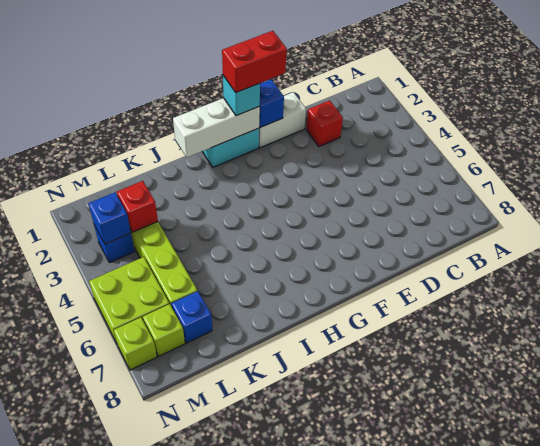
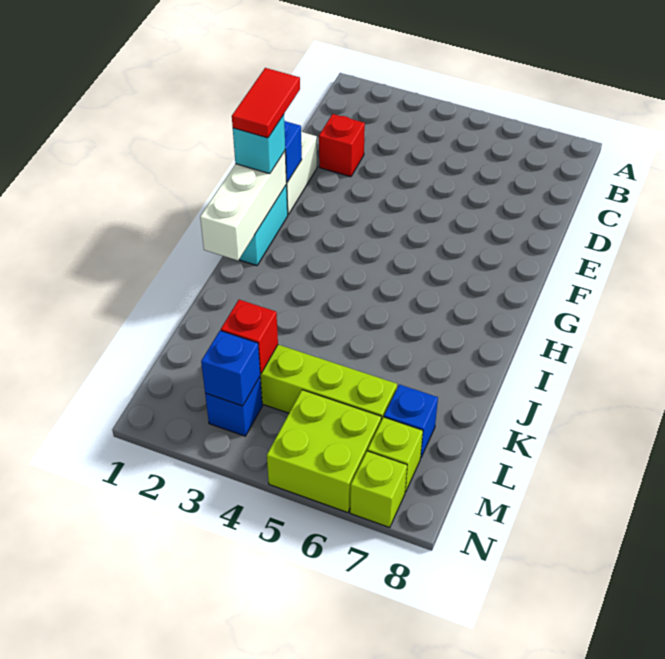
red 1x2 brick [222,31,287,93] -> red 1x2 tile [232,68,300,138]

